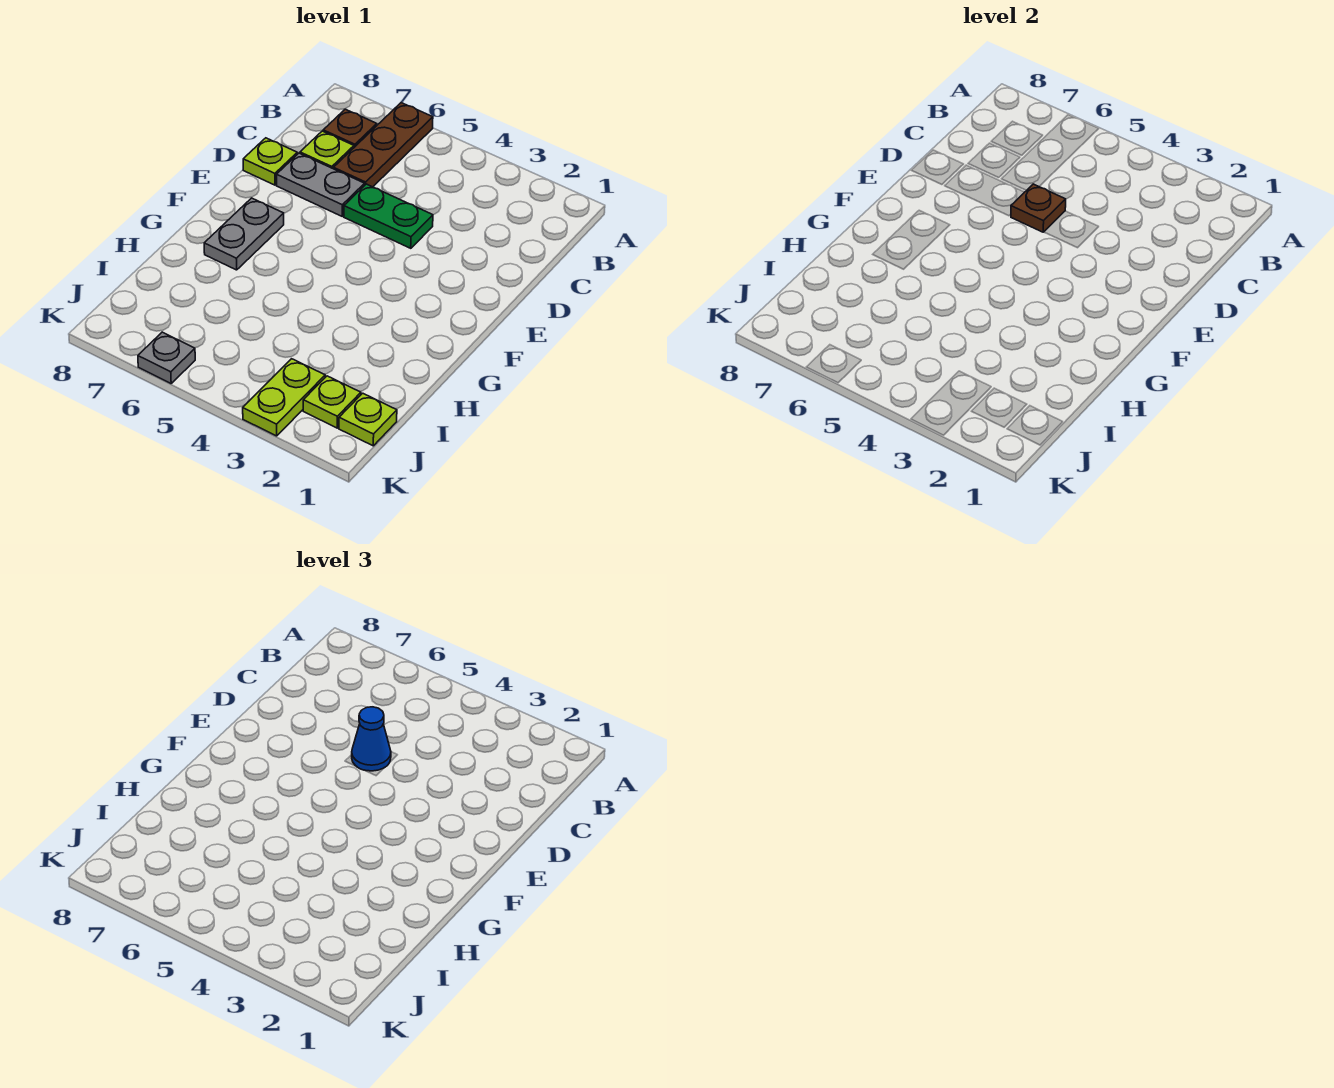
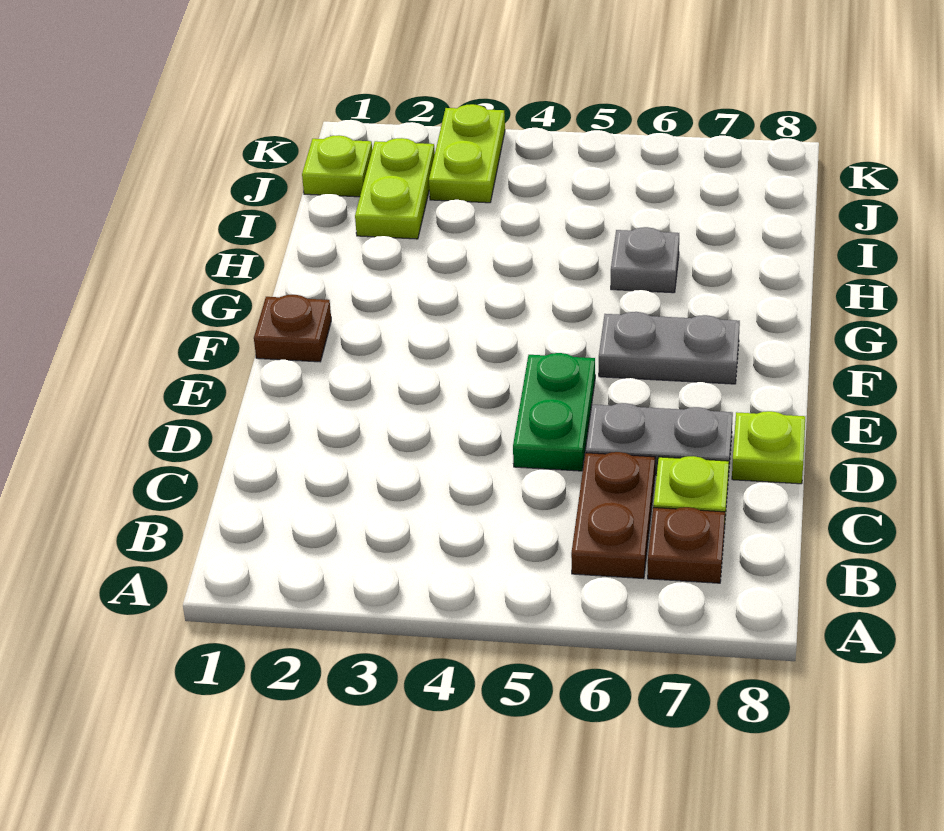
brown 1x3 plate [334,103,433,187] -> brown 1x2 plate [571,452,655,579]
green 1x2 plate [344,184,433,248] -> green 1x2 plate turned to [513,353,595,471]
brown 1x1 plate [1011,184,1066,232] -> brown 1x1 plate moved to [254,295,331,362]
blue 1x1 cone [352,707,391,771] -> none
grey 1x2 plate [204,198,284,270] -> grey 1x2 plate turned to [599,312,740,384]
lime 1x1 plate [303,376,361,428] -> lime 1x2 plate [355,138,435,239]
grey 1x1 plate [138,332,195,383] -> grey 1x1 plate moved to [611,227,679,293]

